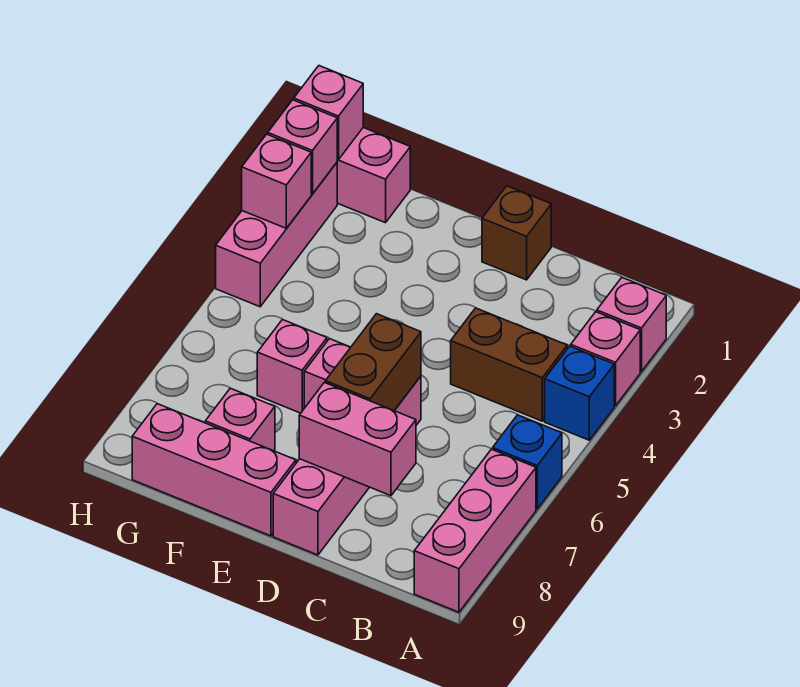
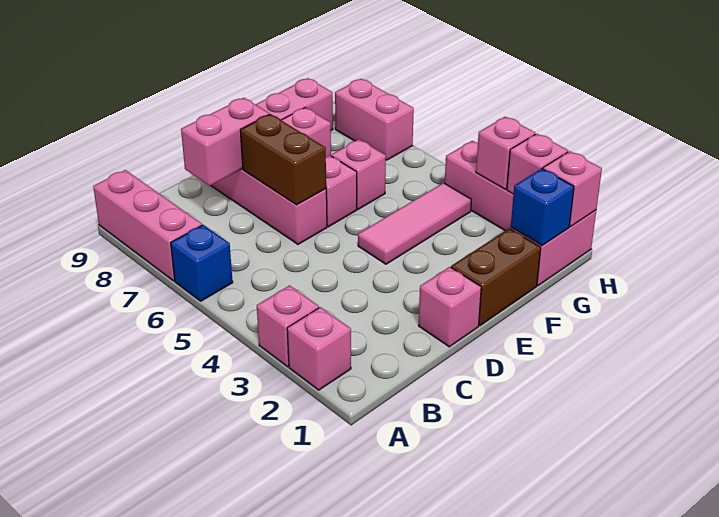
blue 1x1 brick [545,346,614,440] -> blue 1x1 brick moved to [511,168,574,245]
brown 1x2 brick [451,308,567,421] -> brown 1x2 brick moved to [451,228,541,326]
brown 1x1 brick [482,186,551,280] -> pink 1x1 brick [419,267,481,347]
none -> pink 1x3 tile [358,183,471,264]
none -> pink 1x2 brick [335,79,414,160]

